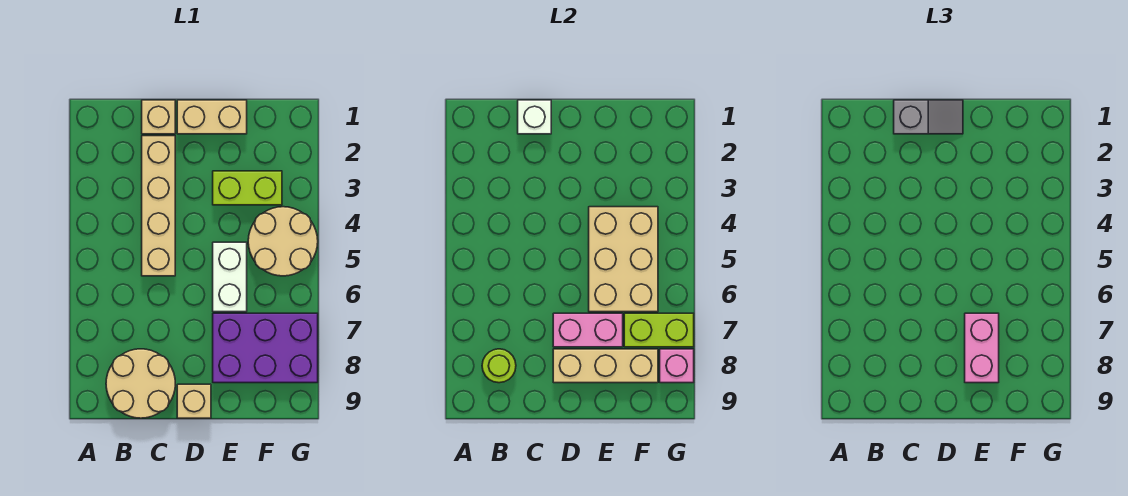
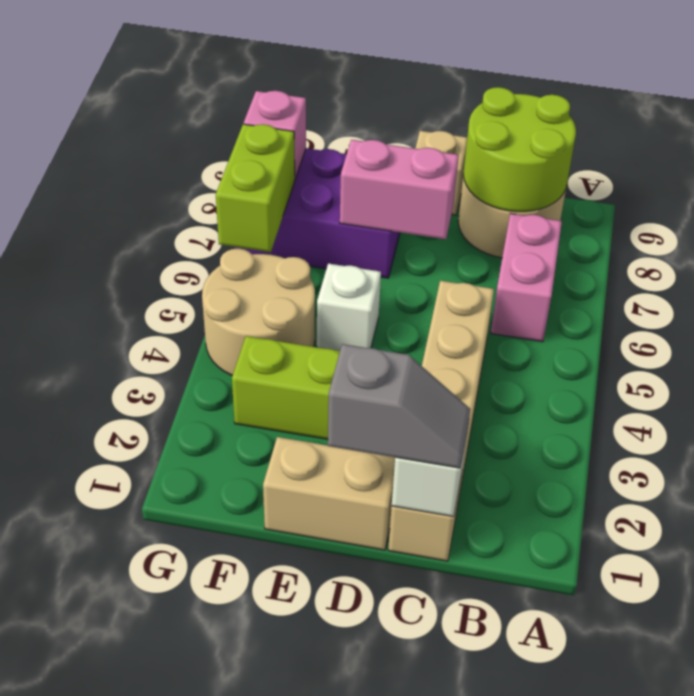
lime 1x1 round brick [482,349,516,383] -> lime 2x2 round brick [463,87,576,212]
grey 1x2 slope [894,100,963,134] -> grey 1x2 slope turned to [328,344,470,468]
tan 1x3 brick [553,349,658,383] -> none
tan 2x3 brick [589,207,658,312] -> none
white 1x2 brick [213,242,247,312] -> white 1x1 brick [317,264,381,351]
pink 1x2 brick [965,313,999,383] -> pink 1x2 brick moved to [491,213,562,342]
lime 1x2 brick [624,313,694,347] -> lime 1x2 brick turned to [216,124,295,252]

